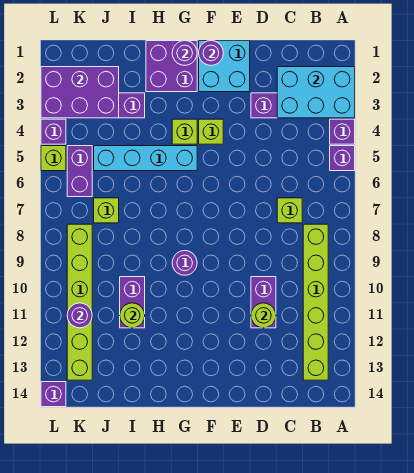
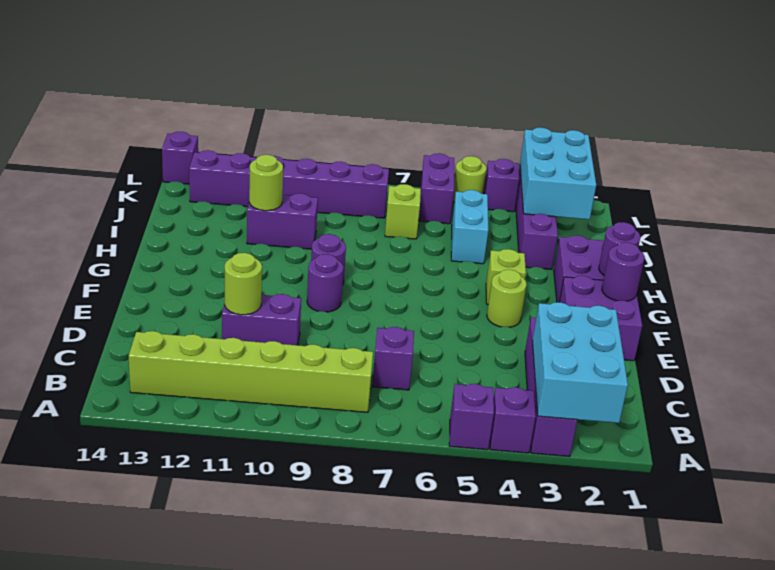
lime 1x1 brick [277,198,302,223] -> purple 1x1 brick [372,327,414,390]
cyan 2x2 brick [199,41,250,92] -> purple 2x2 brick [559,276,642,361]
lime 1x1 brick [199,119,223,144] -> lime 1x1 round brick [487,270,527,327]
cyan 1x4 brick [94,146,197,171] -> cyan 1x2 brick [451,190,489,264]
purple 2x3 brick [41,67,119,118] -> cyan 2x3 brick [520,128,596,220]
purple 1x2 brick [67,146,92,197] -> purple 1x2 brick turned to [419,153,454,224]
lime 1x6 brick [67,224,92,380] -> purple 1x6 brick [189,150,389,218]
purple 1x1 round brick [67,303,92,328] -> purple 1x1 round brick moved to [307,254,343,312]
lime 1x1 brick [41,146,66,171] -> lime 1x1 round brick [453,156,487,202]

